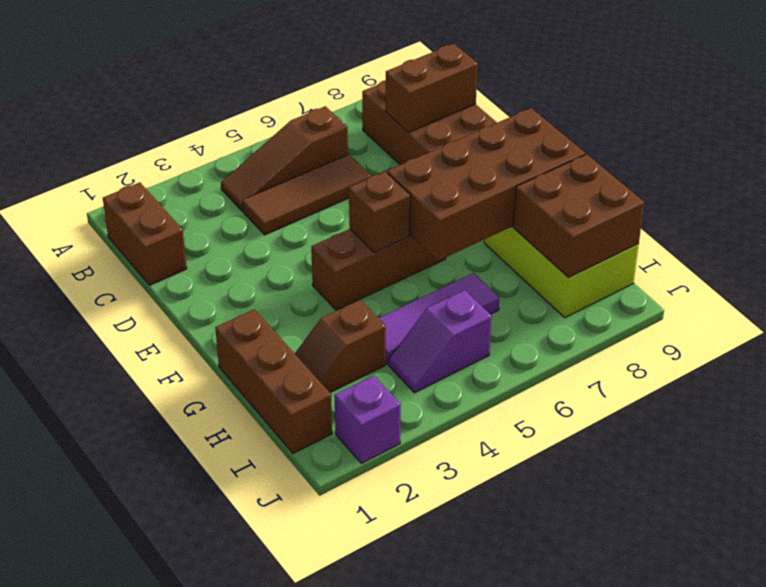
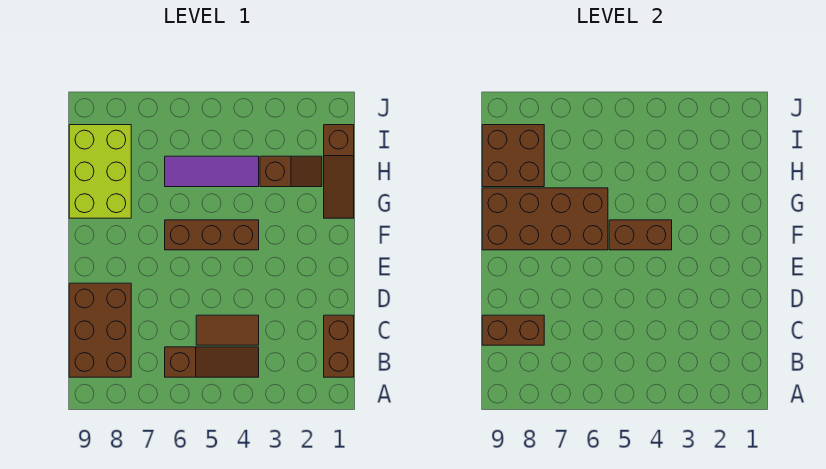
brown 1x3 tile [242,154,371,235] -> brown 1x2 tile [196,315,259,345]
brown 1x1 brick [349,172,410,252] -> brown 1x2 brick [609,220,672,250]
brown 1x3 brick [215,309,332,453] -> brown 1x3 slope [324,125,354,218]
purple 1x2 slope [389,290,492,393] -> none
purple 1x1 brick [334,376,401,463] -> none

